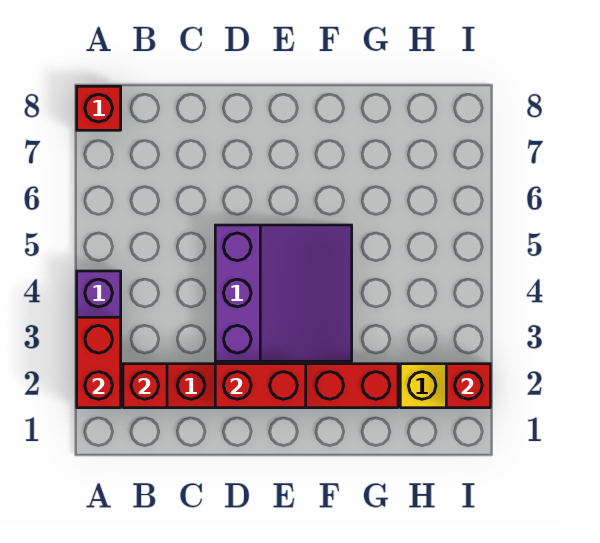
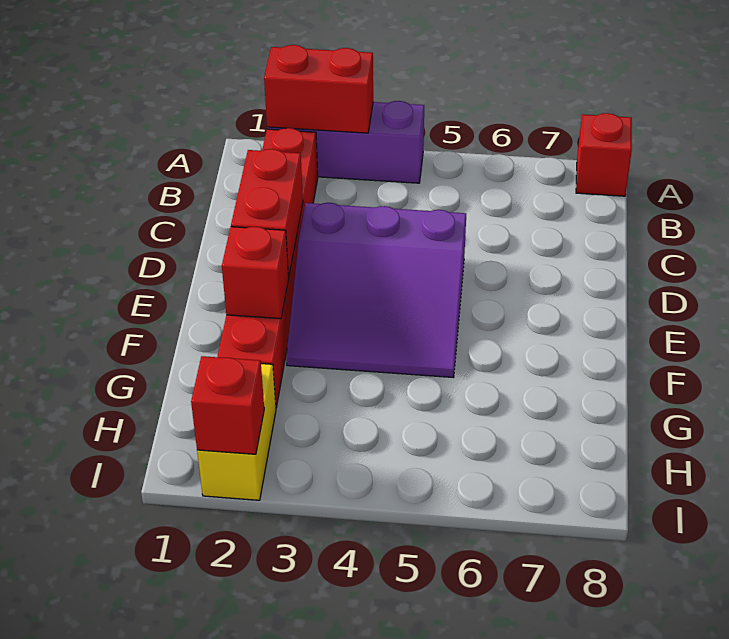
red 1x1 brick [123,364,167,408] -> red 1x1 brick moved to [222,226,289,319]

